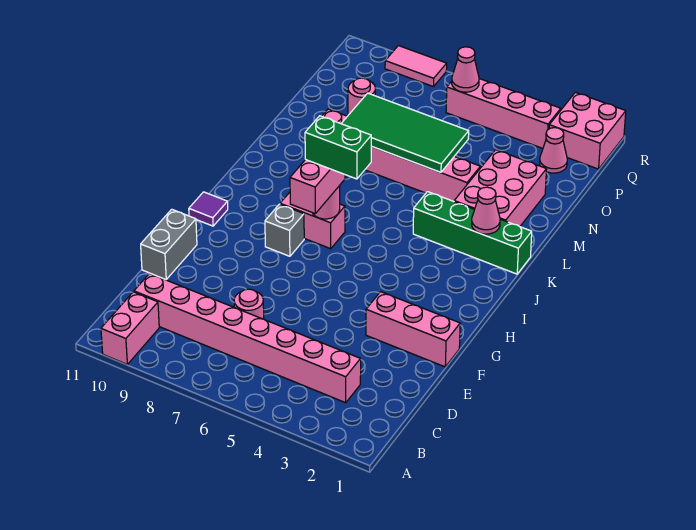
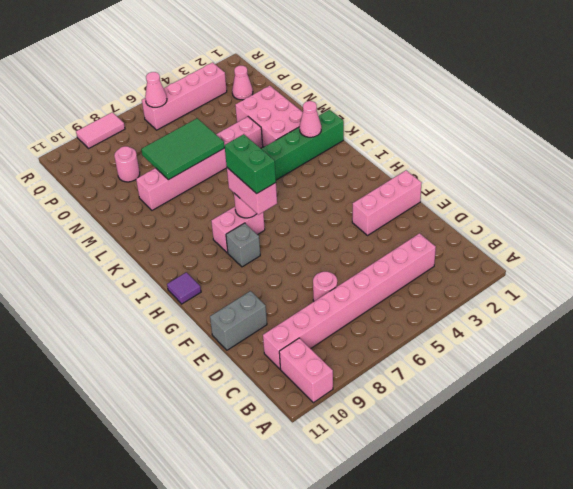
grey 1x2 brick [141,209,197,279] -> grey 1x2 brick turned to [210,291,267,350]
green 1x2 brick [305,116,372,179] -> green 1x2 brick turned to [224,134,276,194]
green 2x4 tile [341,93,469,172] -> green 2x3 tile [141,118,225,180]
pink 2x2 brick [549,92,626,169] -> none

